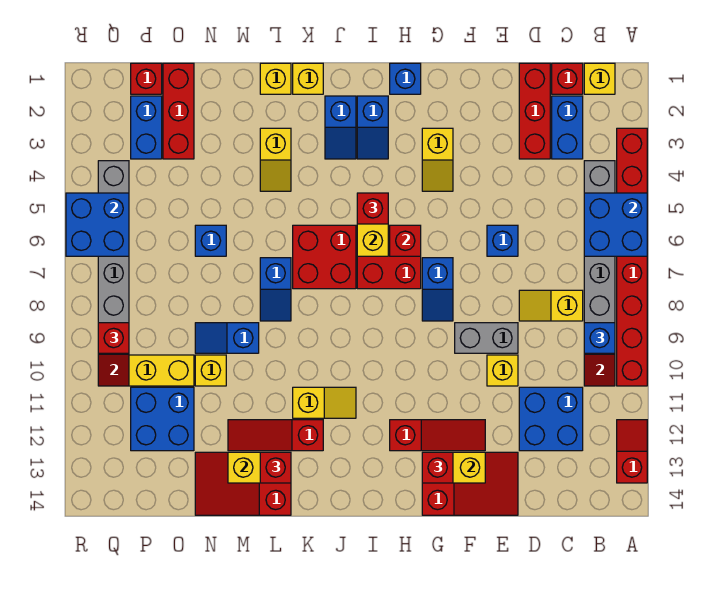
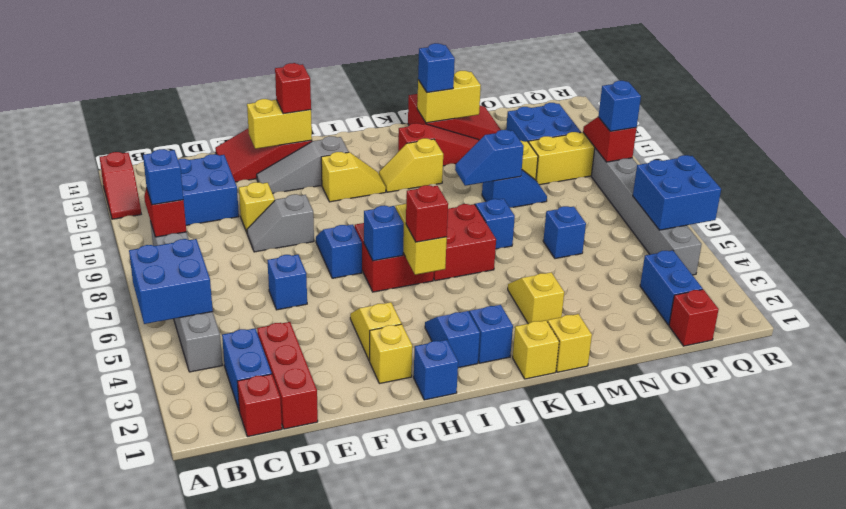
red 1x8 brick [617,128,647,386] -> none
yellow 1x1 brick [584,63,615,94] -> yellow 1x1 brick moved to [370,324,412,384]
yellow 1x2 slope [519,290,583,321] -> yellow 1x2 slope moved to [321,152,386,202]
grey 1x2 brick [455,323,518,353] -> grey 1x2 slope [247,194,314,252]
red 1x3 slope [390,420,485,451] -> grey 1x3 slope [257,136,348,193]
red 1x1 brick [390,225,421,256] -> blue 1x1 brick [364,206,404,261]
none -> blue 1x2 slope [455,130,524,186]
red 1x1 brick [260,452,291,483] -> blue 1x1 brick [418,43,455,93]
red 1x3 brick [163,63,194,159] -> none
red 1x1 brick [98,323,129,353] -> blue 1x1 brick [598,81,641,131]

